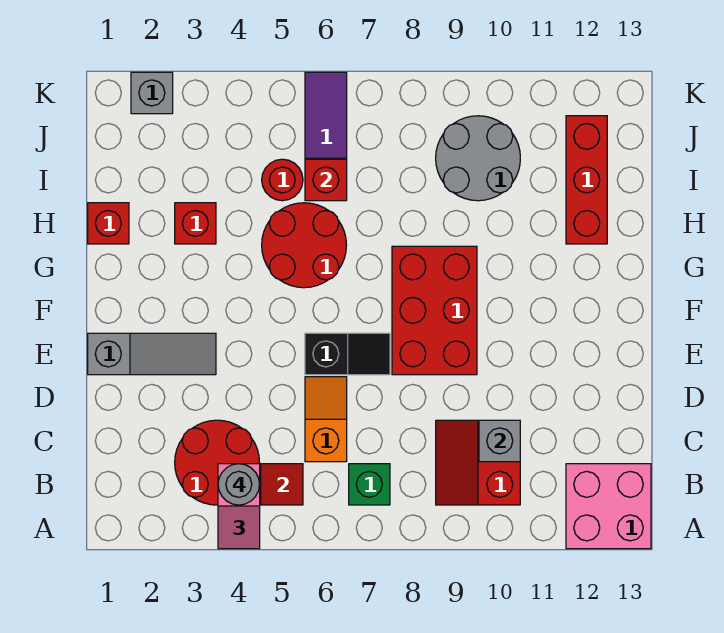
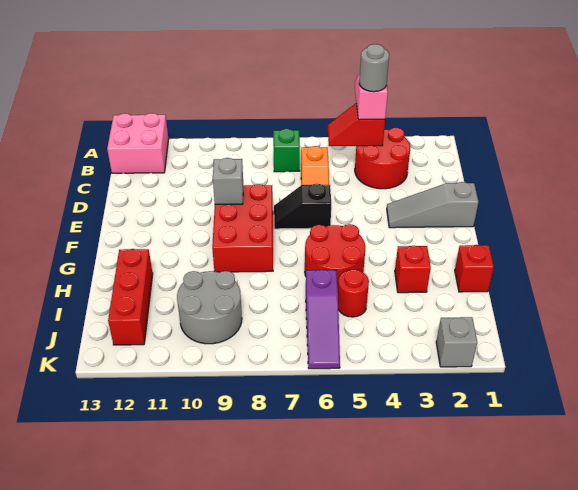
red 2x2 slope [436,420,520,505] -> none
grey 1x1 brick [479,420,520,462] -> grey 1x1 brick moved to [213,158,243,204]
red 1x1 brick [305,159,347,201] -> none

